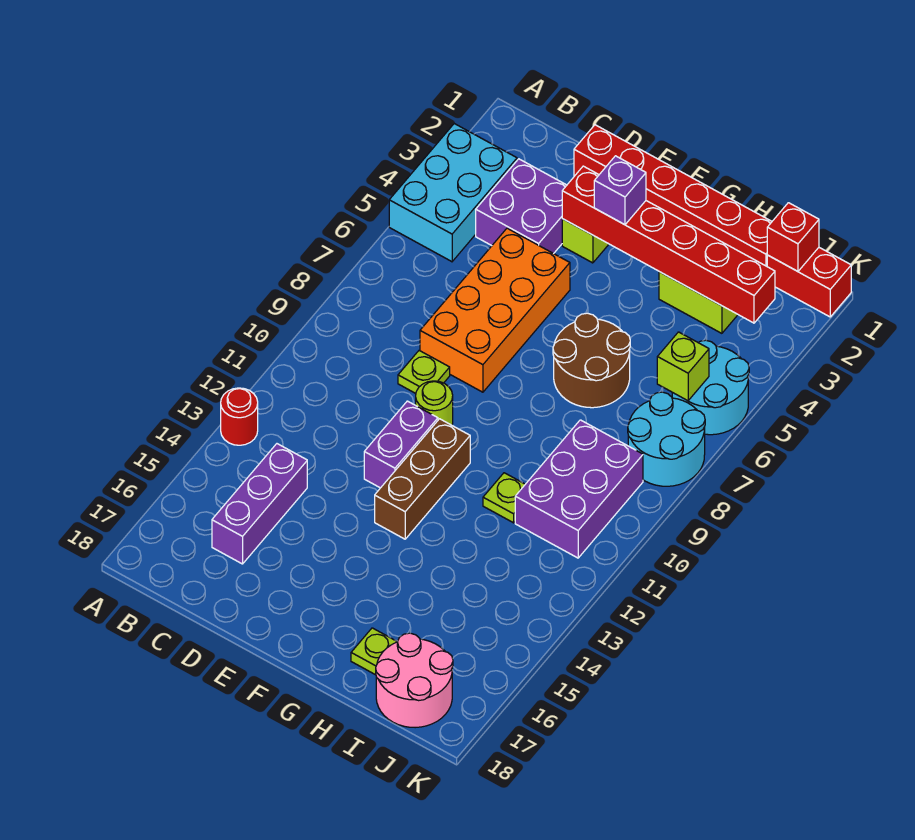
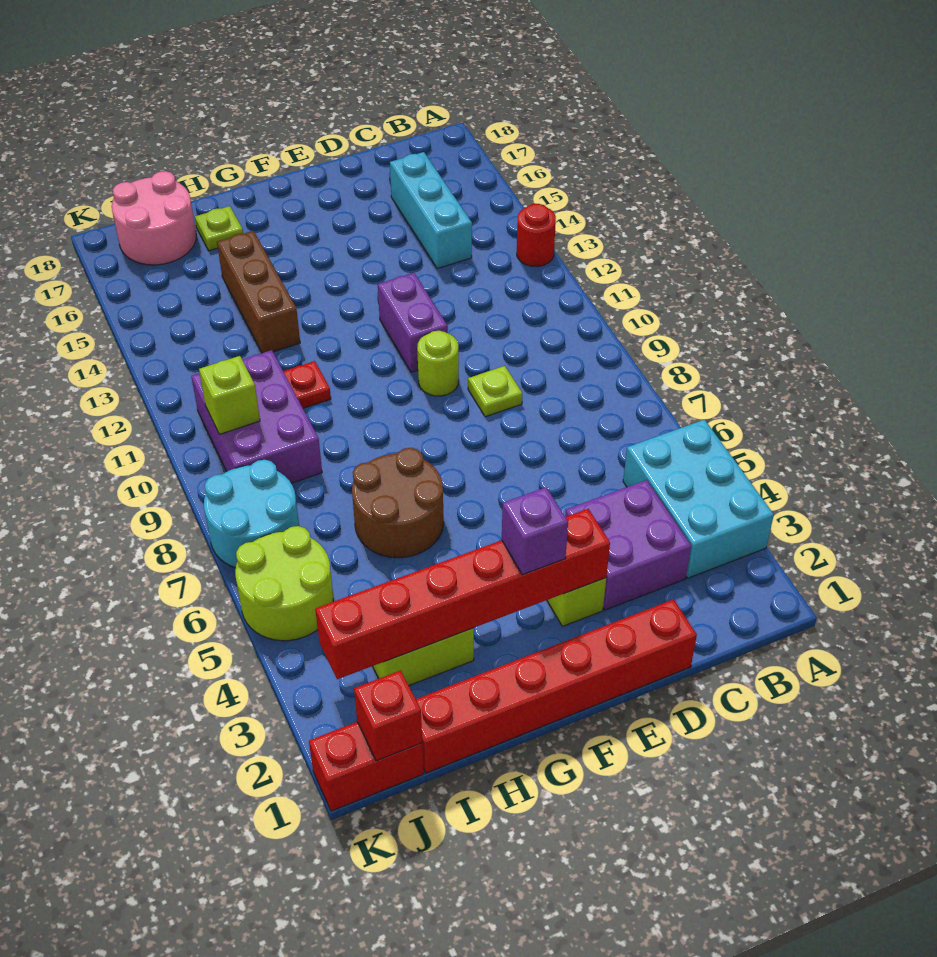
purple 1x3 brick [212,444,307,564] -> cyan 1x3 brick [390,152,472,269]
orange 2x4 brick [420,228,570,392] -> none
brown 1x3 brick [375,419,470,539] -> brown 1x3 brick moved to [217,231,300,353]
lime 1x1 plate [483,473,525,523] -> red 1x1 plate [283,361,331,408]
cyan 2x2 round brick [672,340,749,435] -> lime 2x2 round brick [235,526,333,641]
lime 1x1 brick [657,332,709,401] -> lime 1x1 brick moved to [199,356,260,434]

